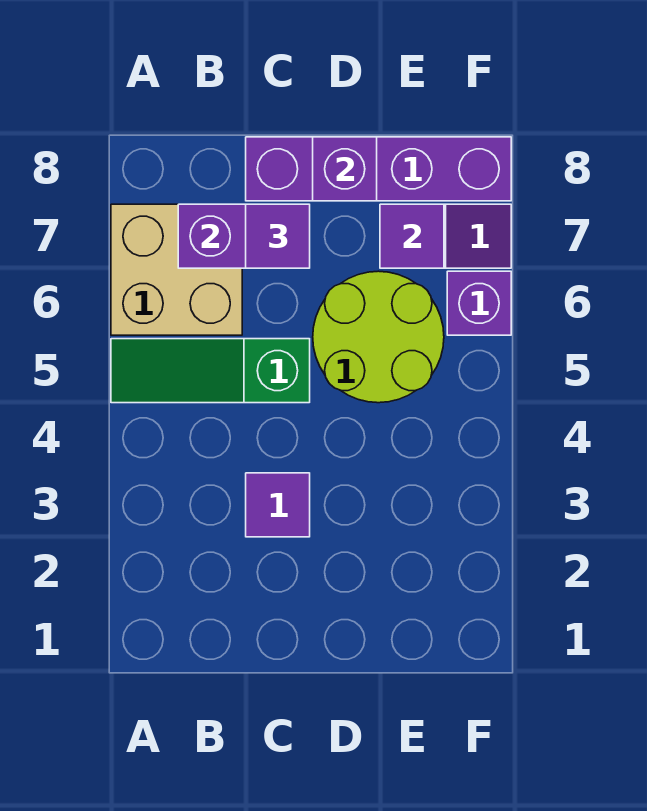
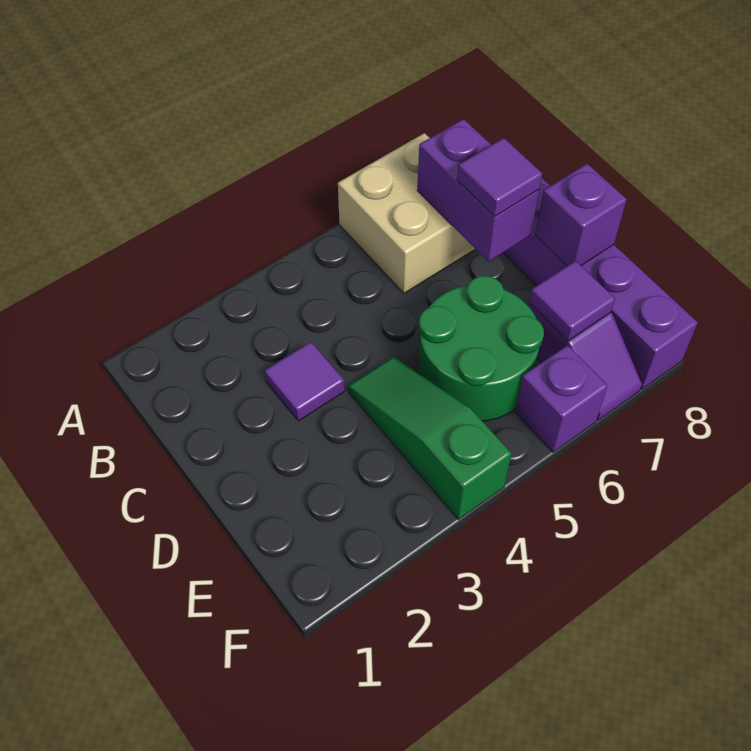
green 1x3 slope [111,339,310,403] -> green 1x3 slope moved to [348,357,511,520]
lime 2x2 round brick [313,271,444,403] -> green 2x2 round brick [418,276,544,421]

